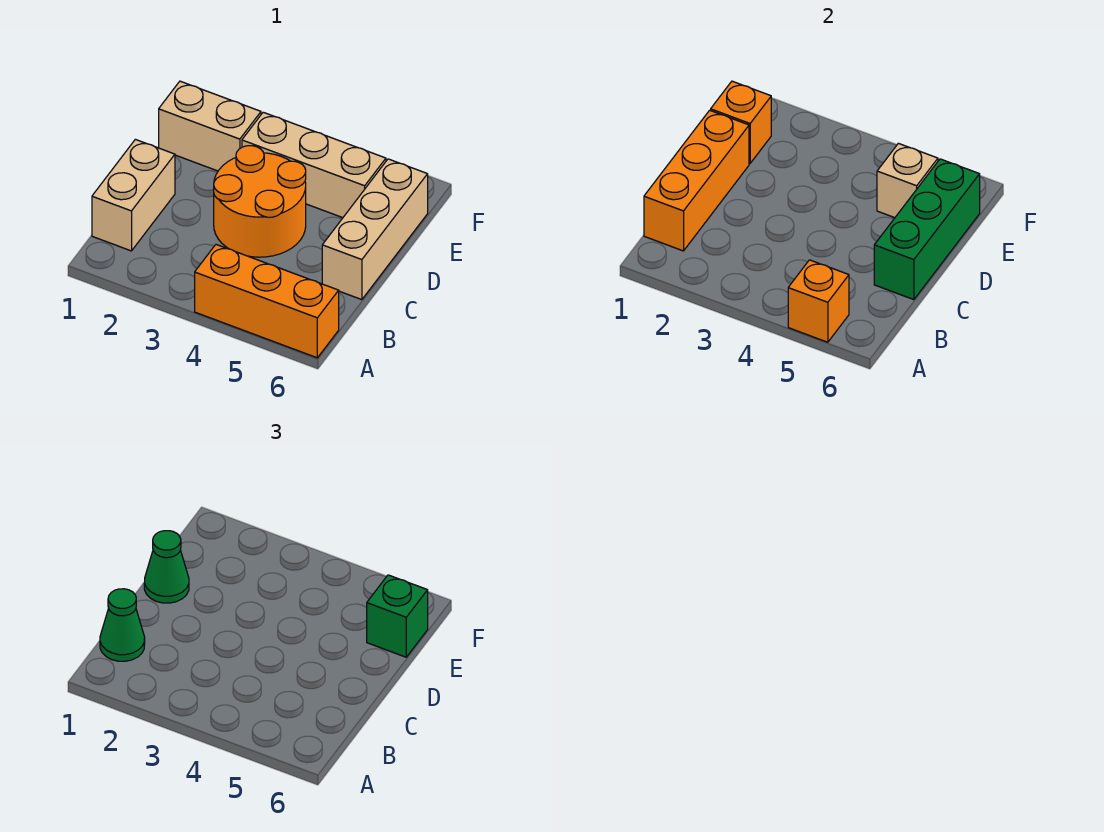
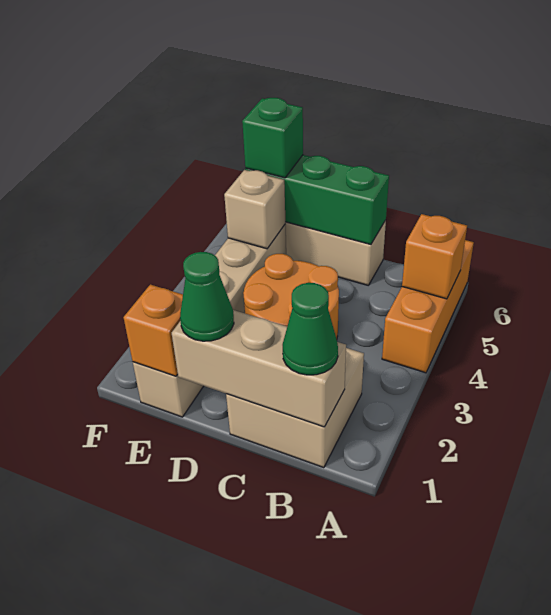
tan 1x2 brick [92,139,175,251] -> tan 2x2 brick [226,348,364,468]
orange 1x3 brick [644,110,749,251] -> tan 1x3 brick [172,310,346,427]

